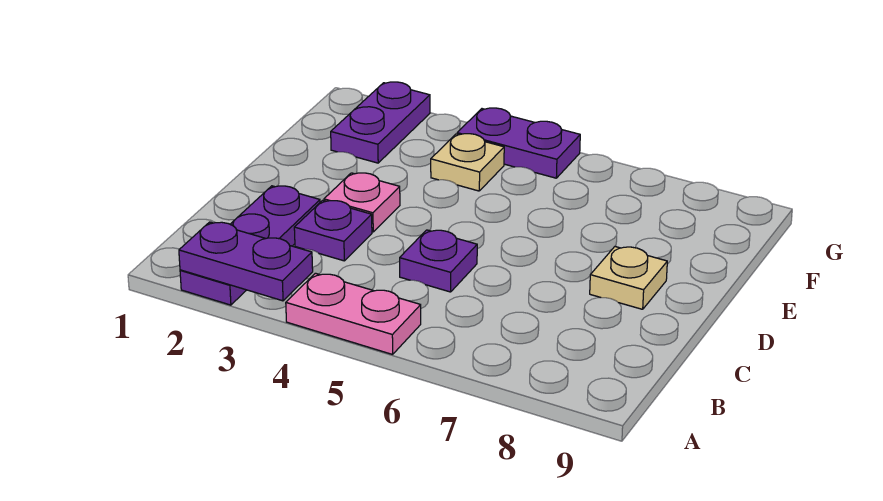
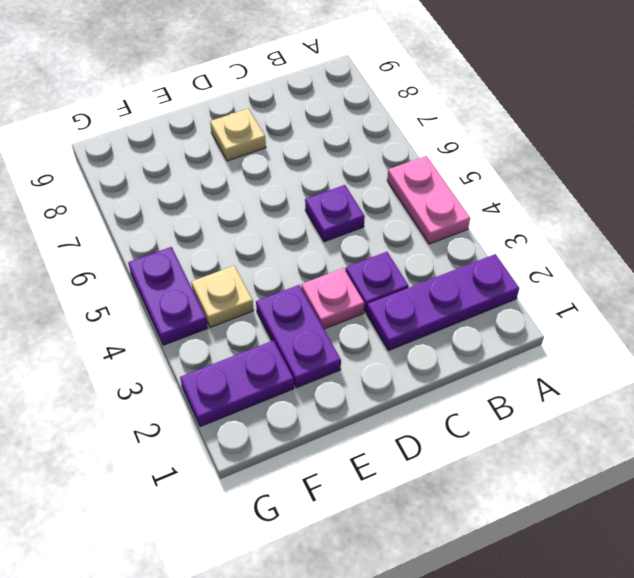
purple 1x2 plate [179,222,313,301] -> purple 1x2 plate moved to [256,285,341,388]

